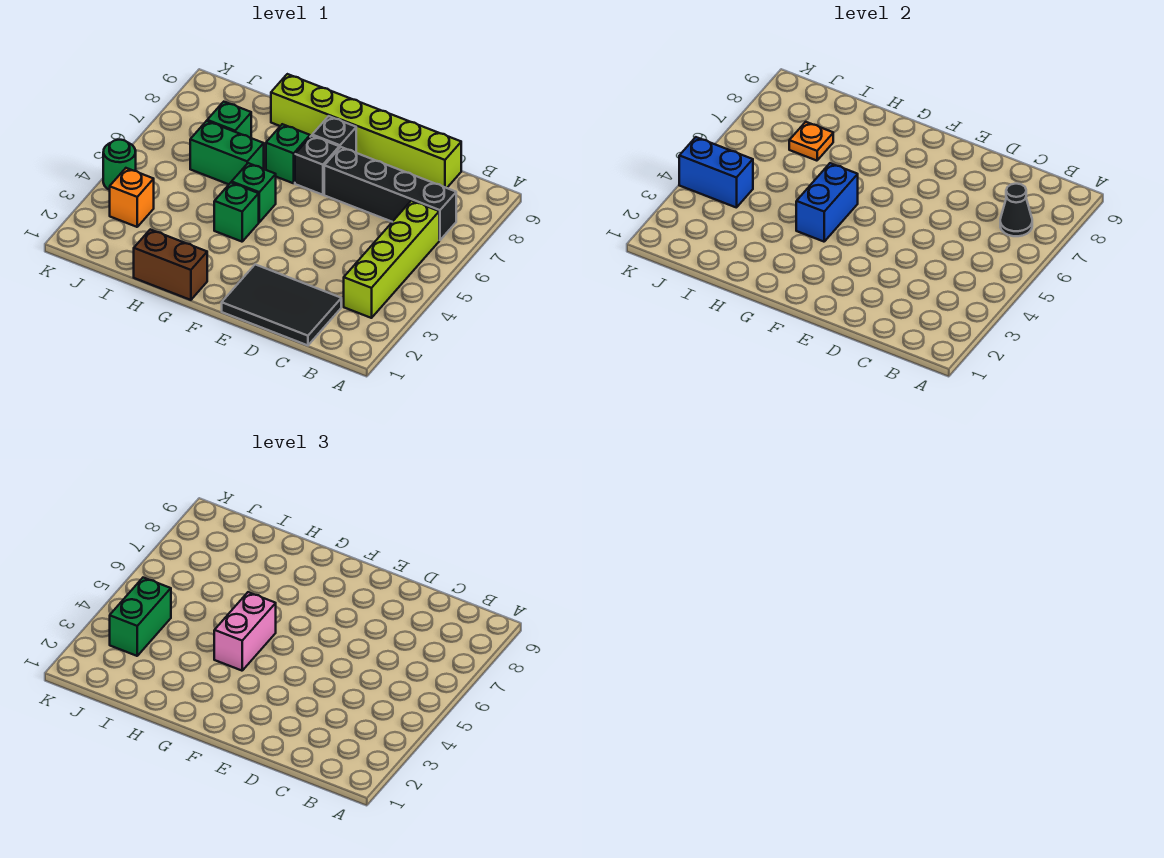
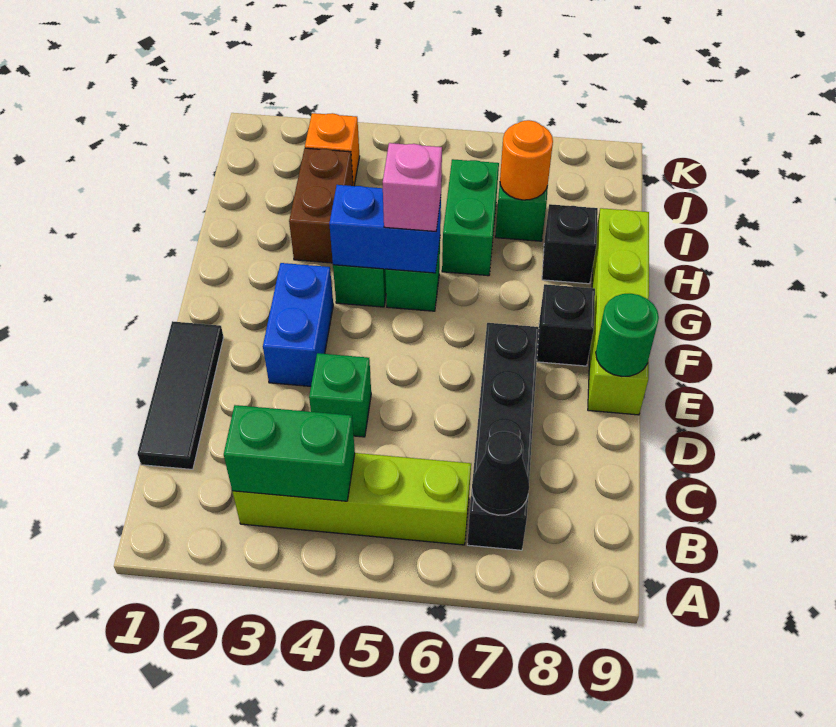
black 2x3 tile [222,264,341,345] -> black 1x3 tile [137,321,224,470]
lime 1x6 brick [271,74,461,188] -> lime 1x4 brick [588,208,649,415]
black 1x1 brick [295,136,339,195] -> black 1x1 brick moved to [542,204,598,284]
brown 1x2 brick [134,229,207,300] -> brown 1x2 brick moved to [289,148,353,263]
pink 1x2 brick [214,592,276,671] -> pink 1x1 brick [383,143,442,231]
green 1x1 brick [266,124,310,183] -> green 1x1 brick moved to [309,353,371,437]
orange 1x1 plate [789,122,833,161] -> orange 1x1 round brick [500,120,553,200]
green 1x2 brick [110,578,171,656] -> green 1x2 brick moved to [224,405,355,501]
blue 1x2 brick [679,137,753,208] -> blue 1x2 brick moved to [263,263,333,386]
green 1x1 round brick [103,140,136,190] -> green 1x1 round brick moved to [596,294,659,376]

